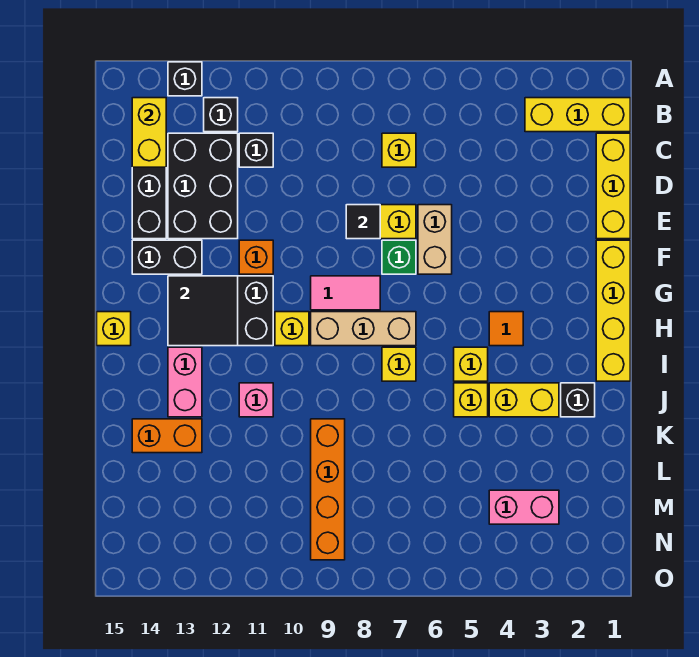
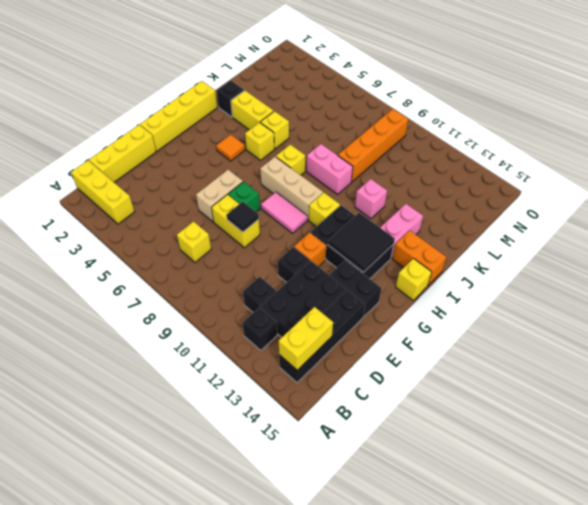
black 1x1 brick [168,62,202,96] -> black 1x1 brick moved to [278,247,310,282]
orange 1x2 brick [132,419,202,453] -> orange 1x2 brick moved to [392,230,446,285]
pink 1x2 brick [489,490,559,524] -> pink 1x2 brick moved to [307,144,353,194]

